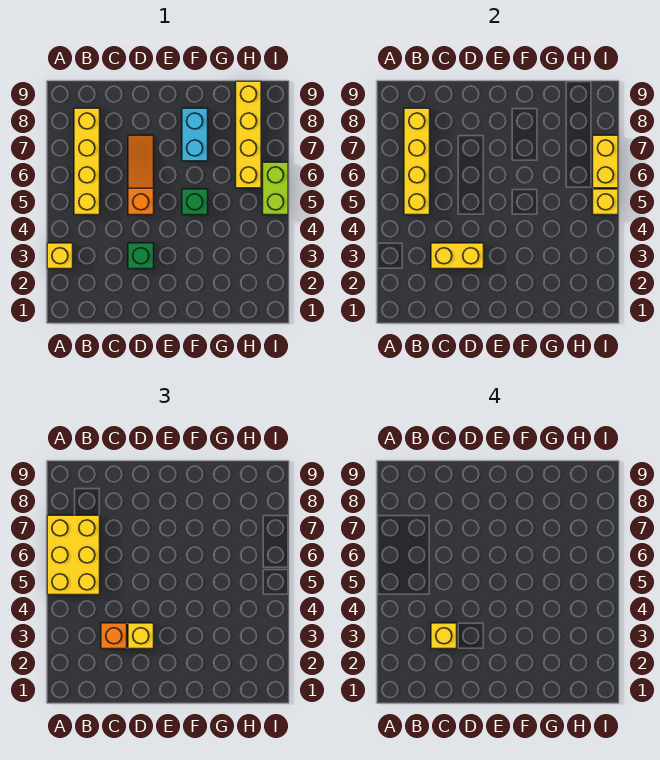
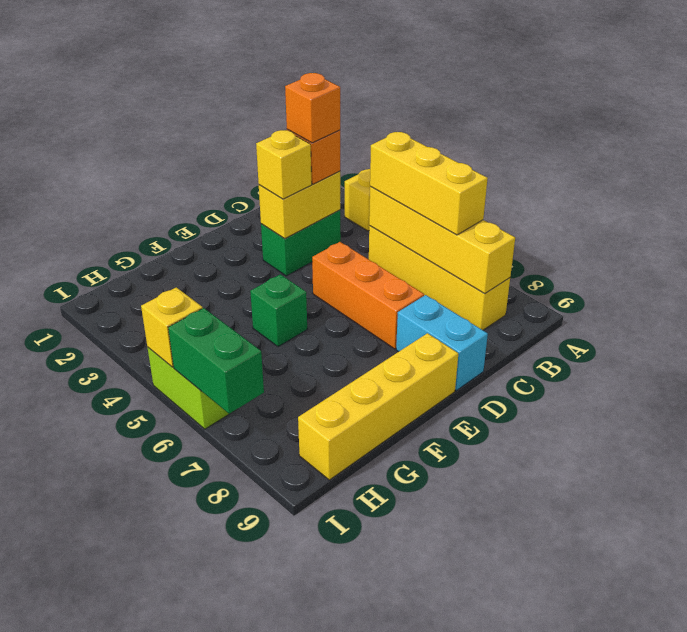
yellow 2x3 brick [47,515,100,595] -> yellow 1x3 brick [370,132,488,235]
yellow 1x1 brick [431,623,457,649] -> orange 1x1 brick [285,73,340,143]
green 1x1 brick [128,243,154,269] -> green 1x2 brick [261,210,341,276]
orange 1x3 slope [128,135,154,215] -> orange 1x3 brick [312,242,424,349]
cyan 1x2 brick [182,108,208,161] -> cyan 1x2 brick moved to [396,295,488,390]
yellow 1x4 brick [236,81,261,188] -> yellow 1x4 brick turned to [298,333,458,480]
yellow 1x2 brick [593,135,618,188] -> green 1x2 brick [168,308,264,414]

